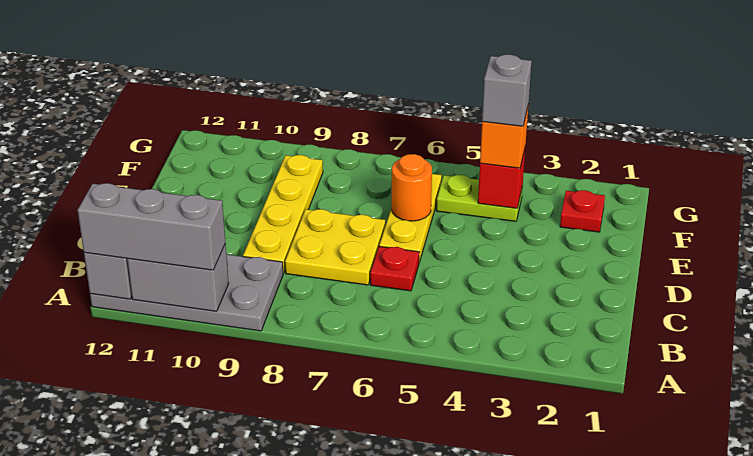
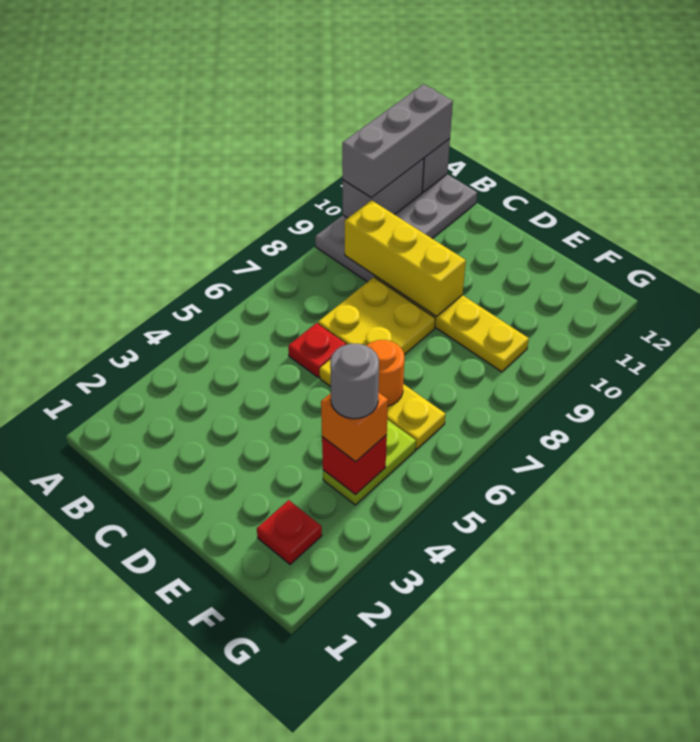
none -> yellow 1x3 brick [345,200,466,316]
grey 1x1 brick [482,54,532,126] -> grey 1x1 round brick [330,344,379,419]

